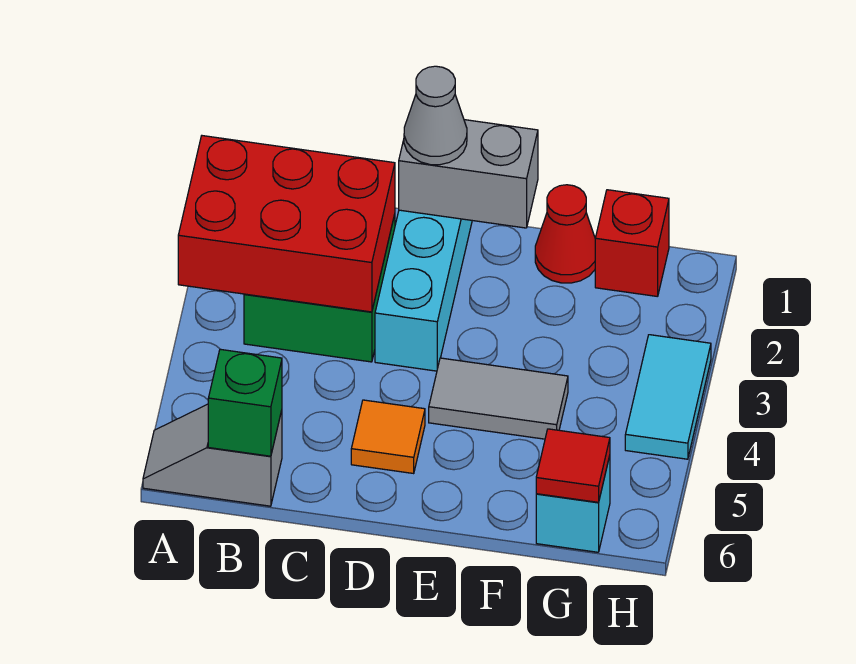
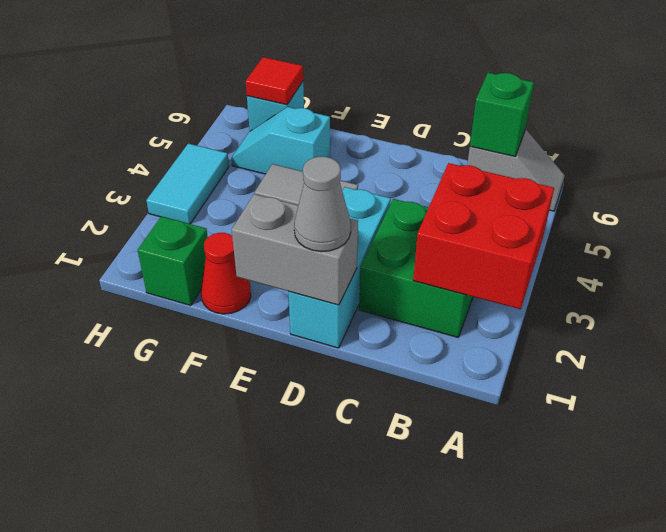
red 2x3 brick [178,136,395,312] -> red 2x2 brick [413,163,554,309]
orange 1x1 tile [351,400,425,473] -> none
none -> cyan 1x2 slope [231,107,330,174]
red 1x1 brick [595,190,669,297] -> green 1x1 brick [138,216,208,306]

